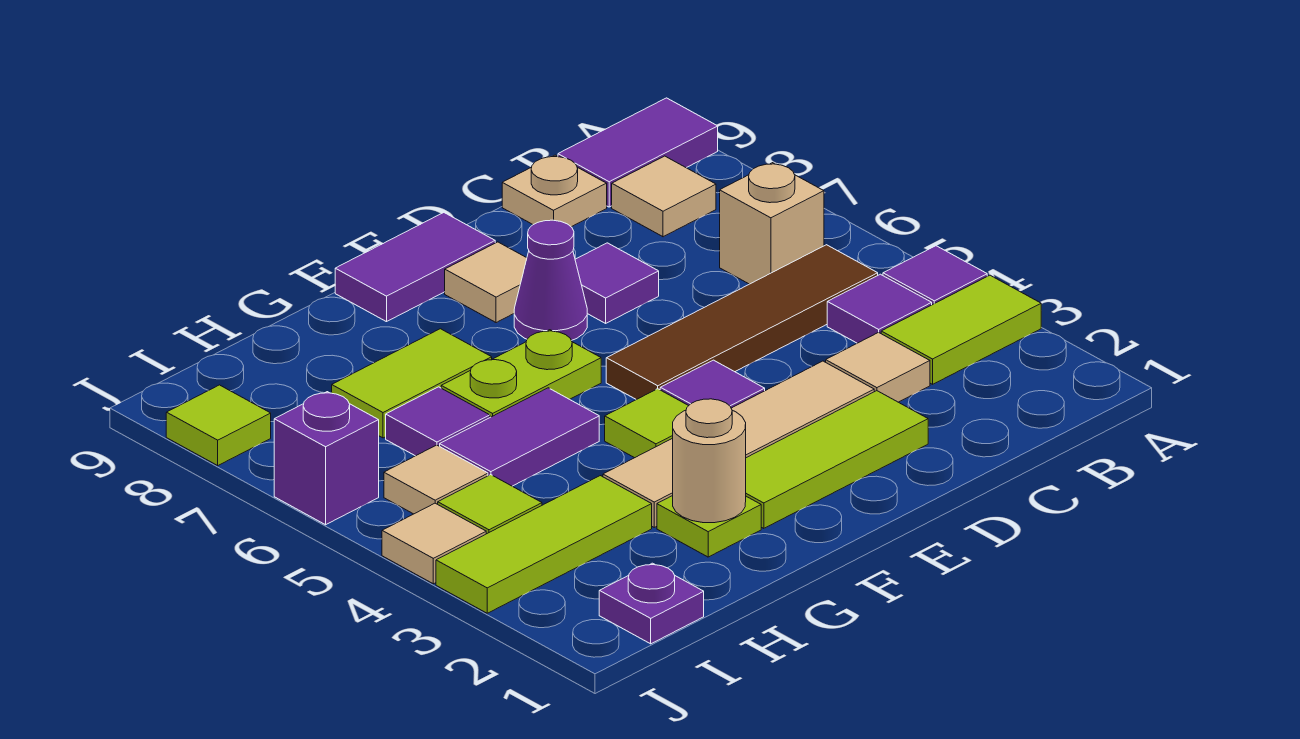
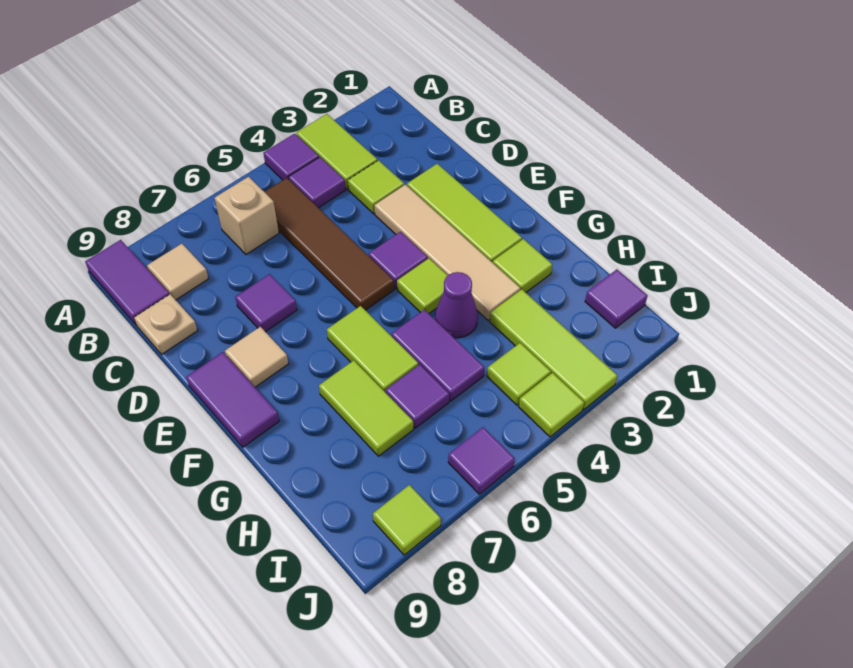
tan 1x1 tile [826,332,930,402] -> lime 1x1 tile [348,160,404,214]
purple 1x1 cone [514,220,587,341] -> purple 1x1 cone moved to [435,272,478,338]
lime 1x2 plate [441,330,601,417] -> lime 1x2 tile [327,306,418,393]
lime 1x1 plate [657,496,761,557] -> lime 1x1 tile [493,239,552,292]
tan 1x1 round brick [673,399,746,523] -> none
purple 1x1 plate [599,563,704,644] -> purple 1x1 tile [585,269,648,328]
tan 1x1 tile [384,445,488,514] -> none
tan 1x1 tile [382,503,486,584] -> lime 1x1 tile [519,373,584,437]
purple 1x1 brick [274,392,379,525] -> purple 1x1 tile [448,427,515,494]

